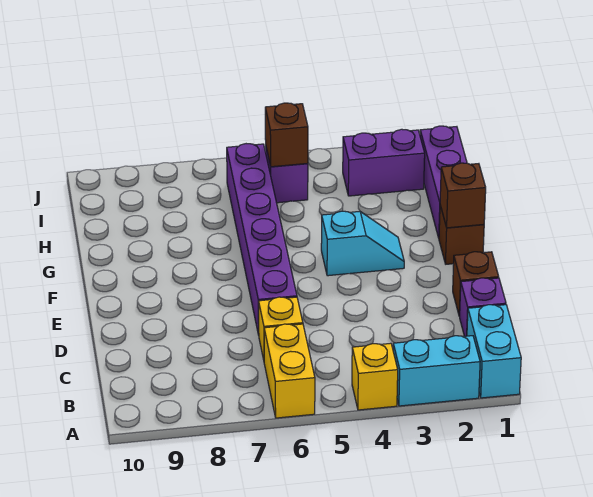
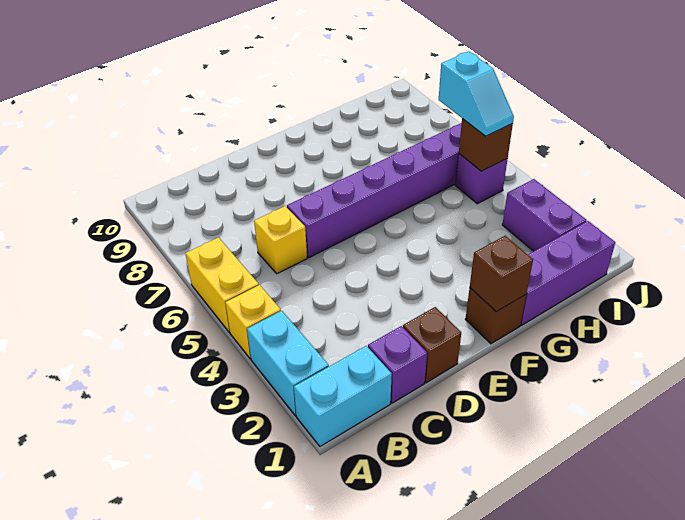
yellow 1x2 brick [264,324,315,418] -> yellow 1x2 brick turned to [185,238,259,333]
cyan 1x2 slope [321,211,404,276] -> cyan 1x2 slope moved to [439,51,514,136]

